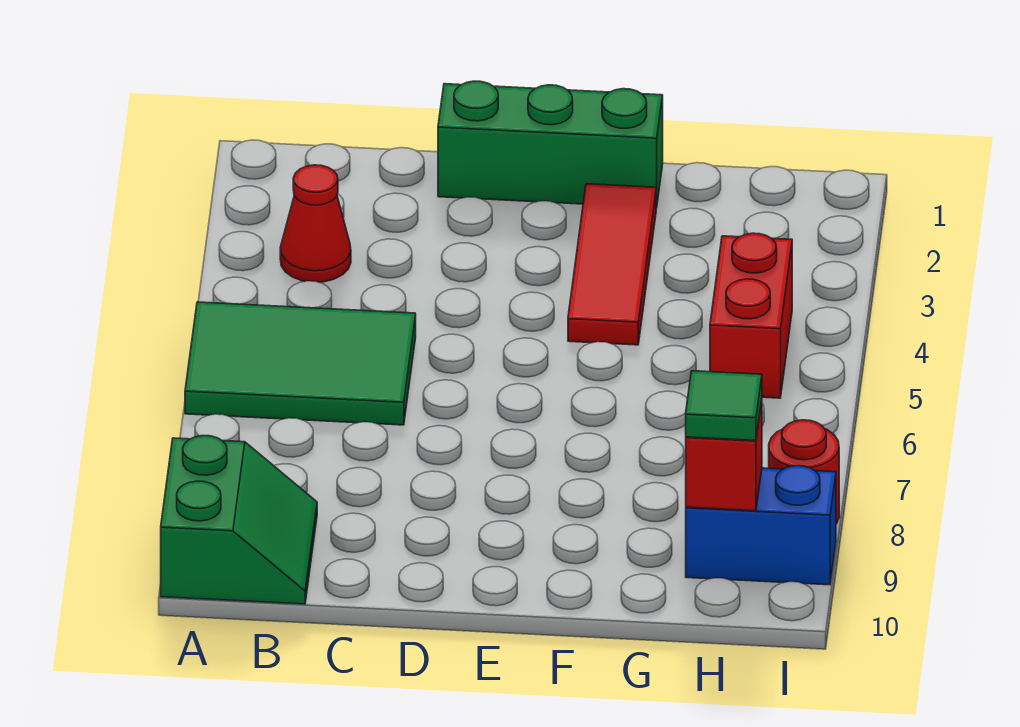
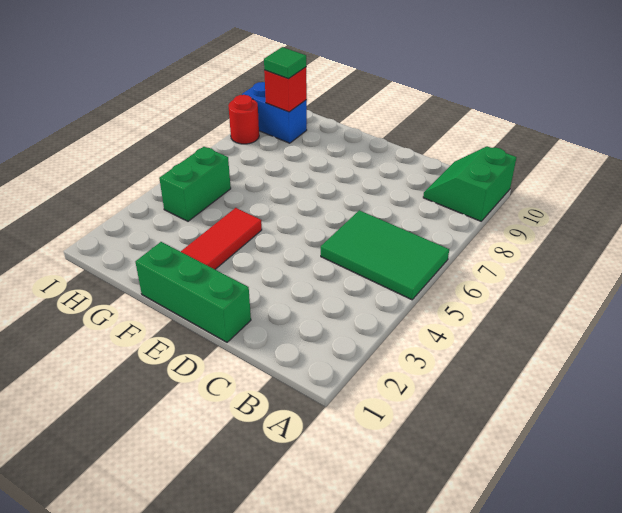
red 1x1 cone [280,165,351,282] -> none
red 1x2 brick [710,233,792,398] -> green 1x2 brick [159,147,231,221]

